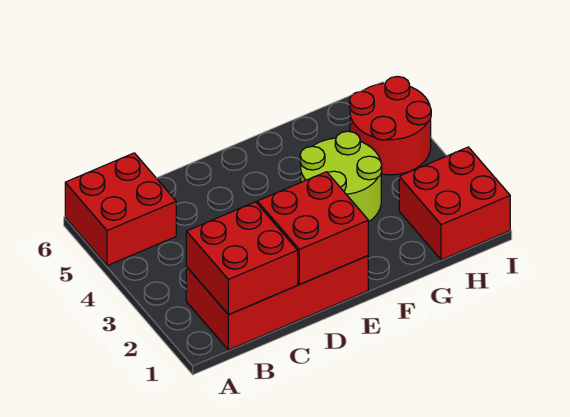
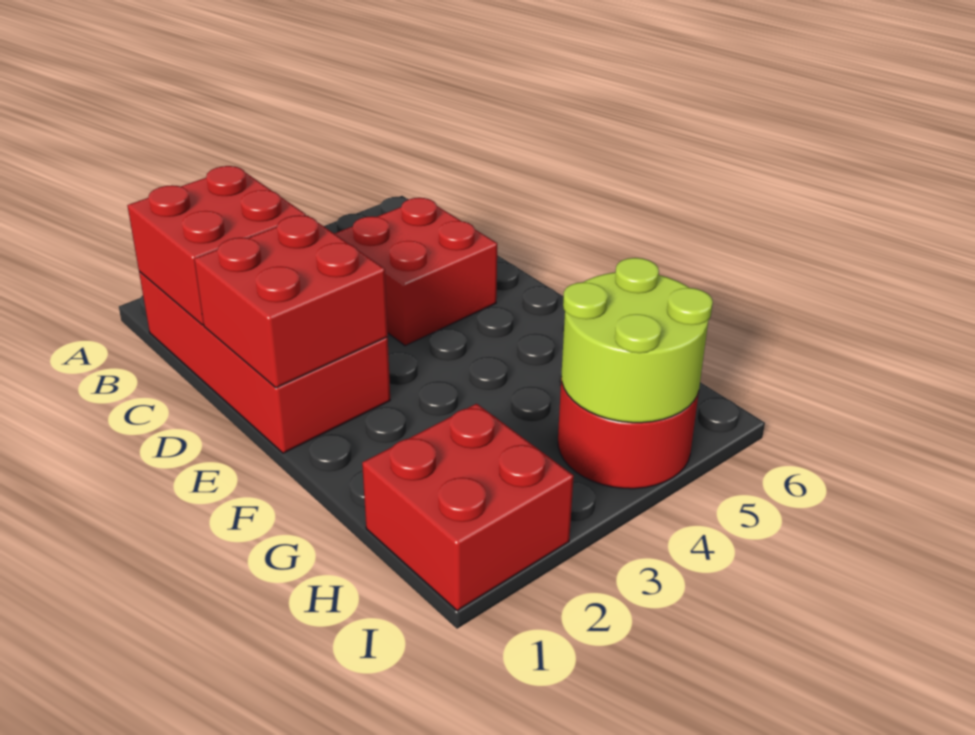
red 2x2 brick [65,153,176,266] -> red 2x2 brick moved to [334,198,497,346]
lime 2x2 round brick [300,131,382,222] -> lime 2x2 round brick moved to [561,258,713,423]

